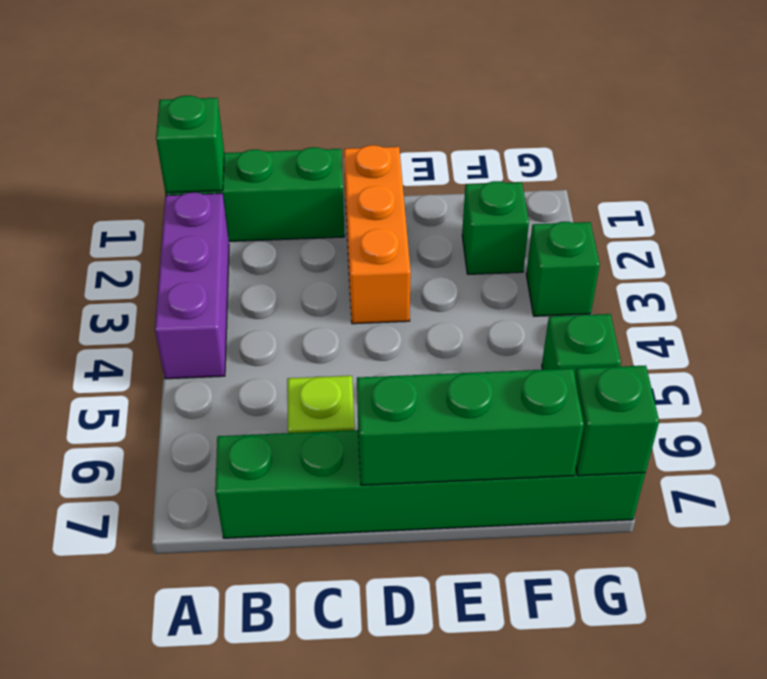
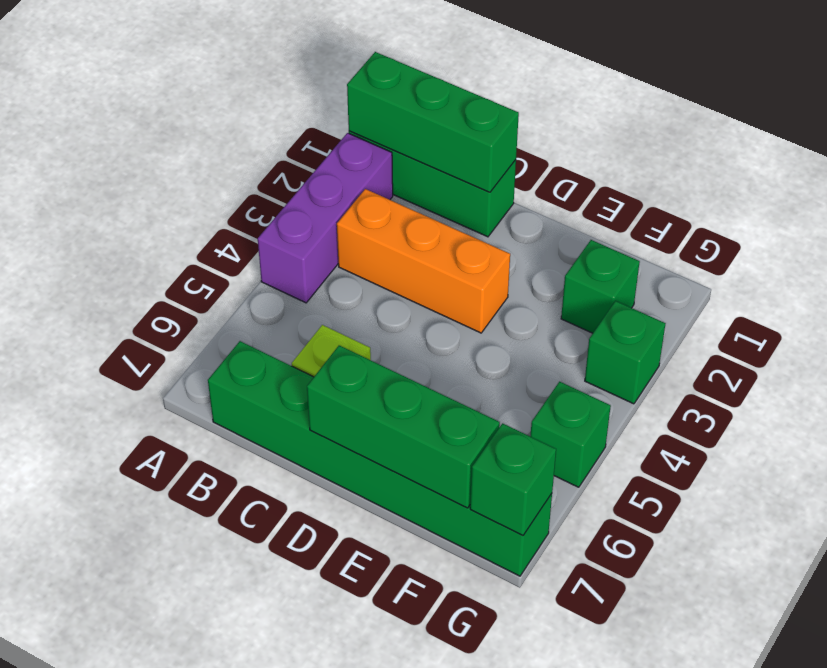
green 1x1 brick [156,96,224,193] -> green 1x3 brick [347,52,519,192]
orange 1x3 brick [344,145,411,324] -> orange 1x3 brick turned to [337,189,510,333]

